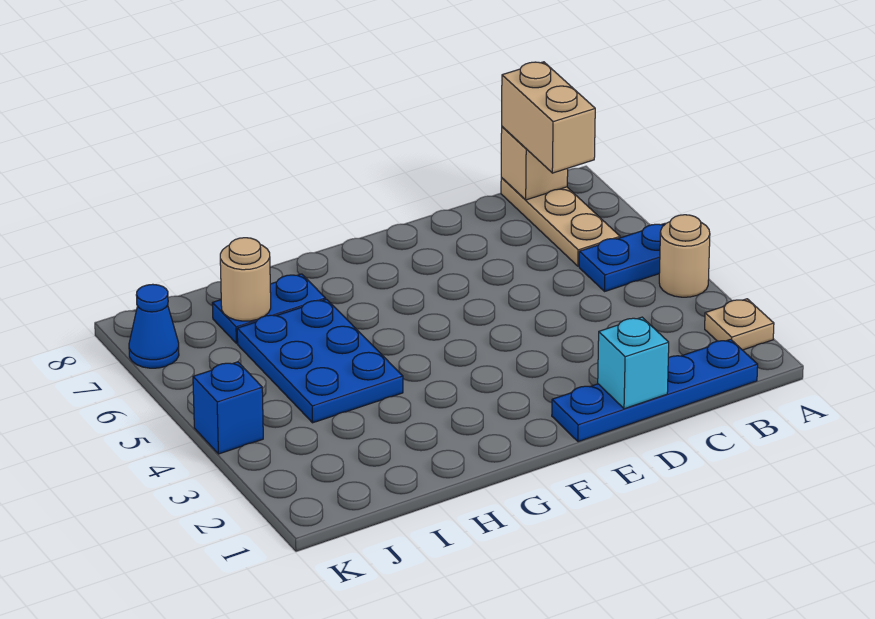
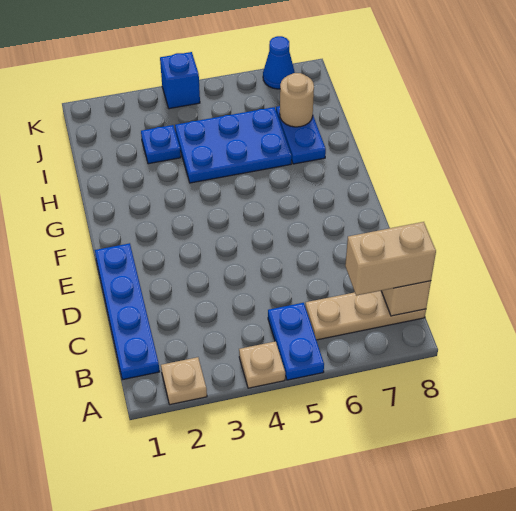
tan 1x1 round brick [659,215,710,297] -> tan 1x1 plate [239,341,285,388]
cyan 1x1 brick [598,317,669,409] -> none
none -> blue 1x1 plate [141,125,181,164]

